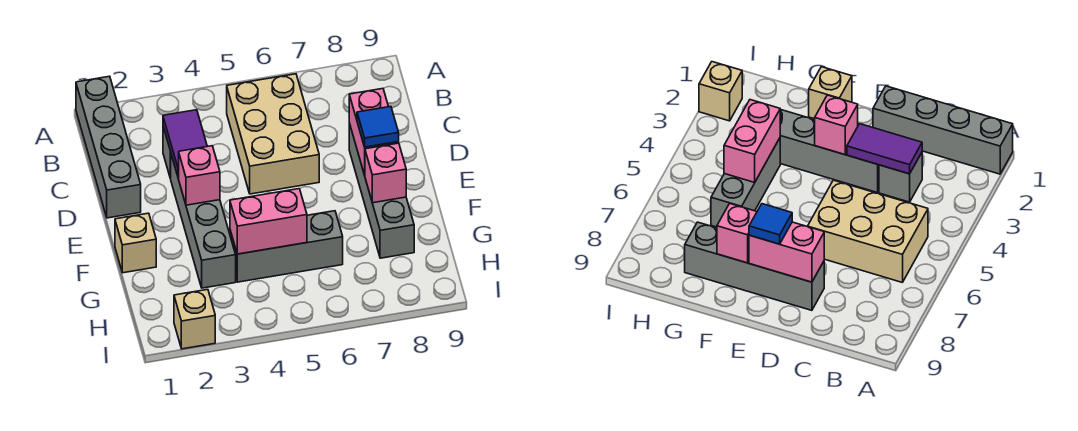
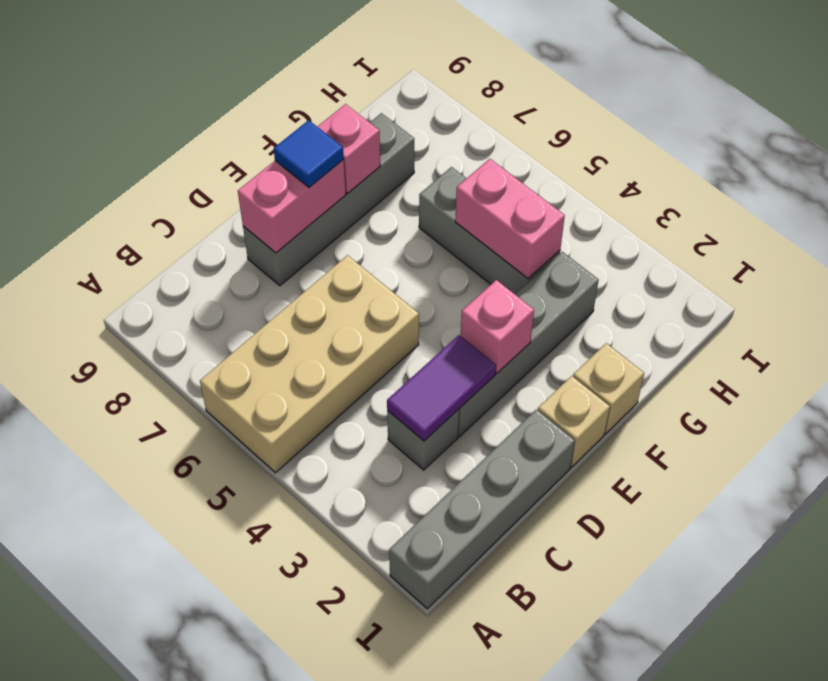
tan 2x3 brick [227,74,319,194] -> tan 2x4 brick [200,255,419,473]
tan 1x1 brick [174,289,215,349] -> tan 1x1 brick moved to [538,376,610,467]

